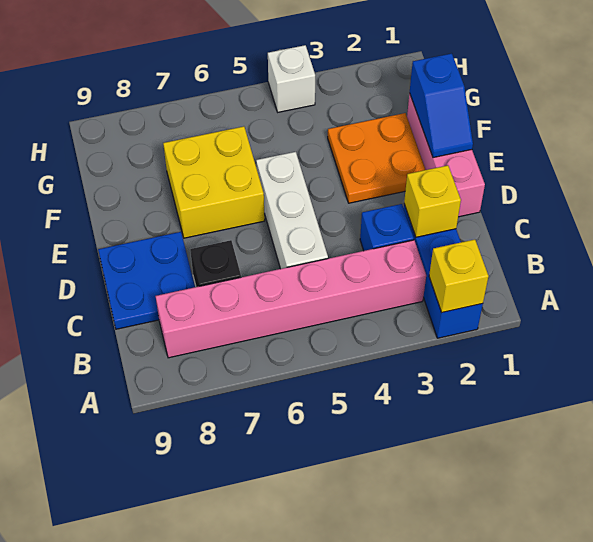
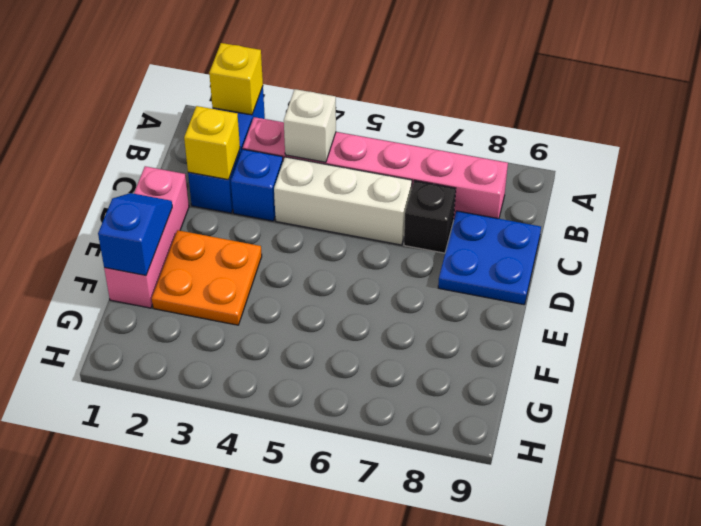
white 1x3 brick [256,152,328,269] -> white 1x3 brick turned to [274,157,412,245]
yellow 2x2 brick [163,126,265,238] -> none
white 1x1 brick [268,45,315,112] -> white 1x1 brick moved to [284,89,336,162]

